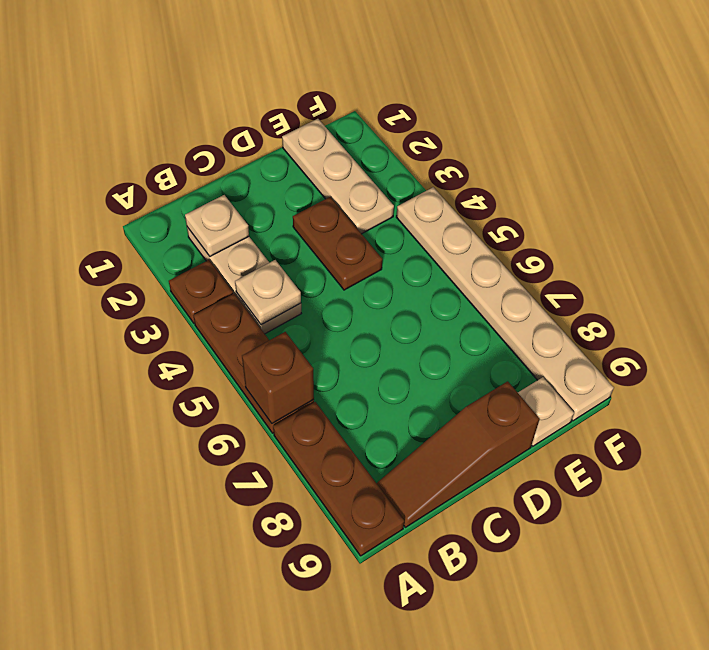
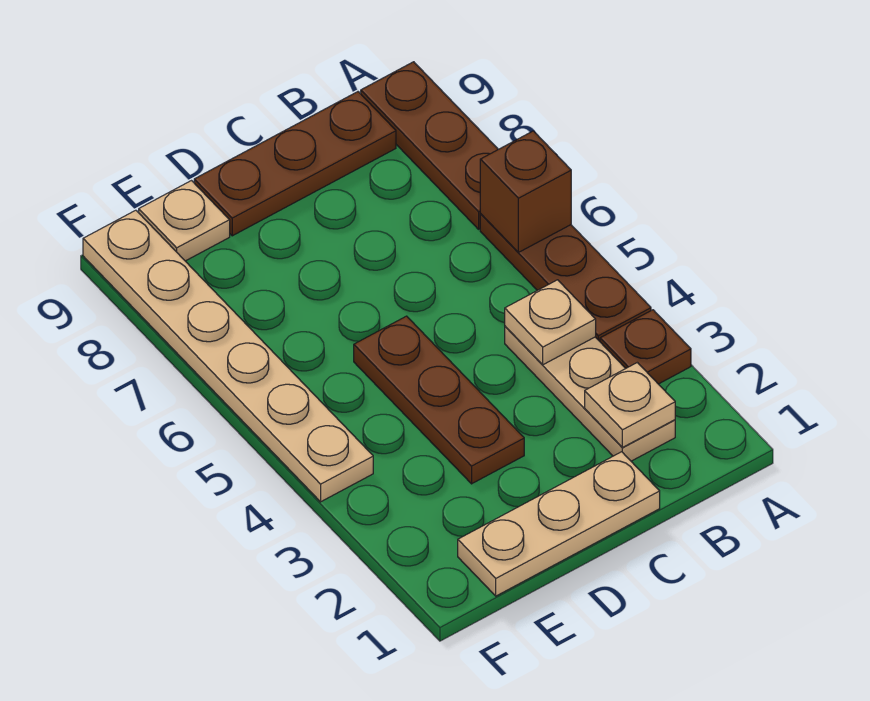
brown 1x3 slope [377,381,540,527] -> brown 1x3 plate [194,92,396,236]
brown 1x2 plate [293,197,382,290] -> brown 1x3 plate [354,316,524,484]
tan 1x3 plate [282,119,394,234] -> tan 1x3 plate turned to [458,452,660,596]

